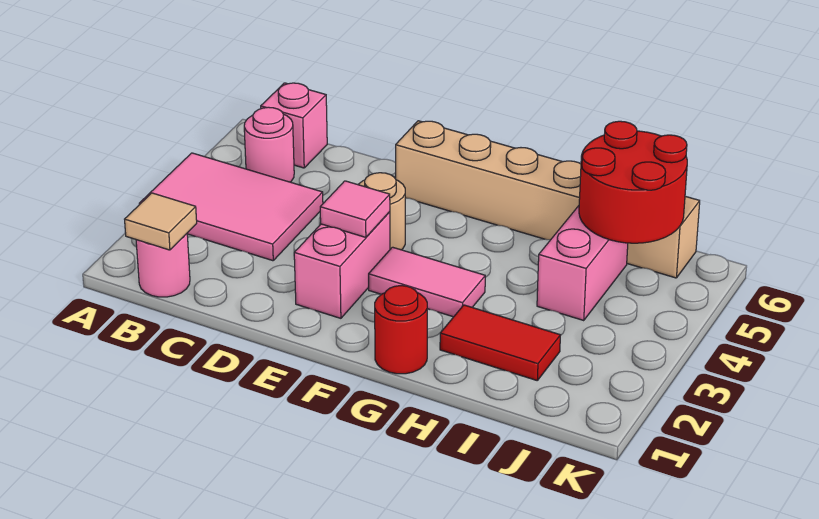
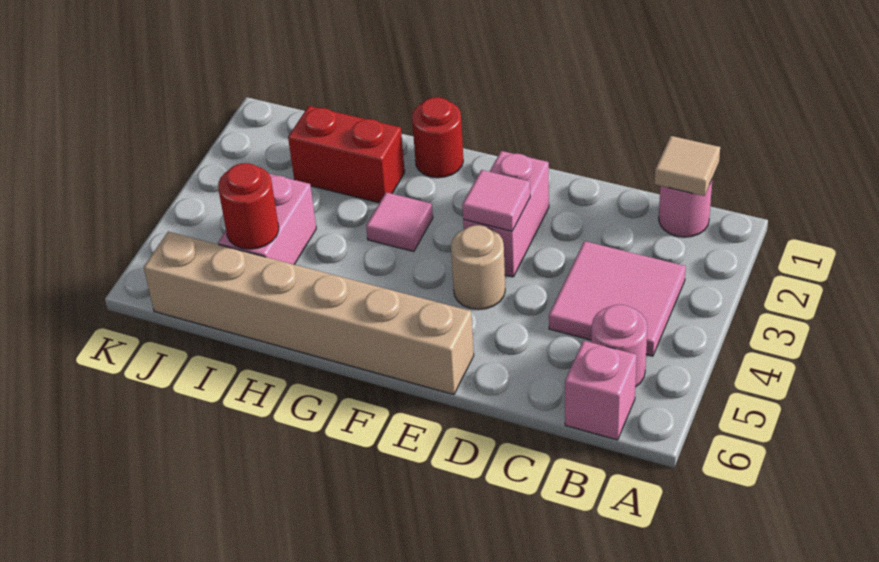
pink 2x3 tile [139,153,323,261] -> pink 2x2 tile [549,241,686,356]
pink 1x2 tile [369,247,485,317] -> pink 1x1 tile [366,192,433,252]
red 1x2 tile [440,305,560,380] -> red 1x2 brick [288,106,405,203]
red 2x2 round brick [579,121,687,243] -> red 1x1 round brick [218,163,279,249]

